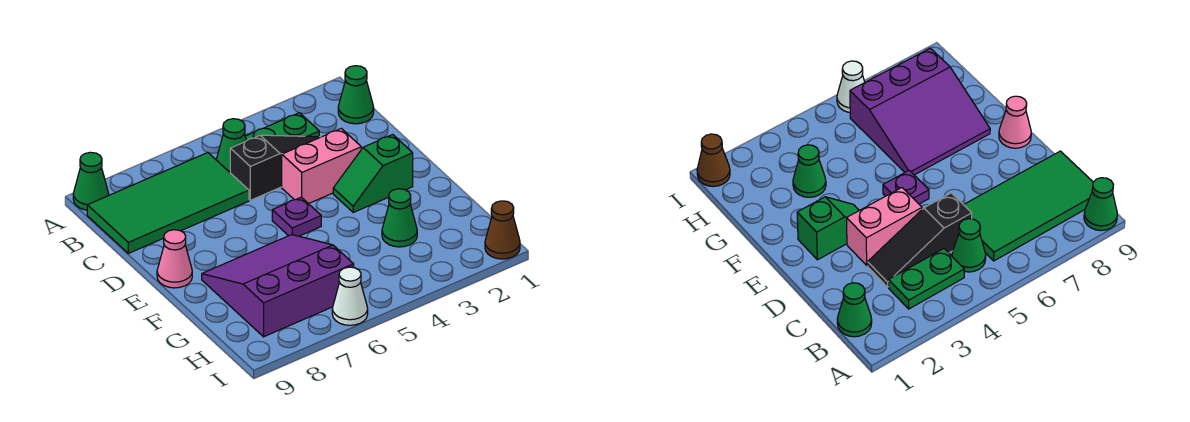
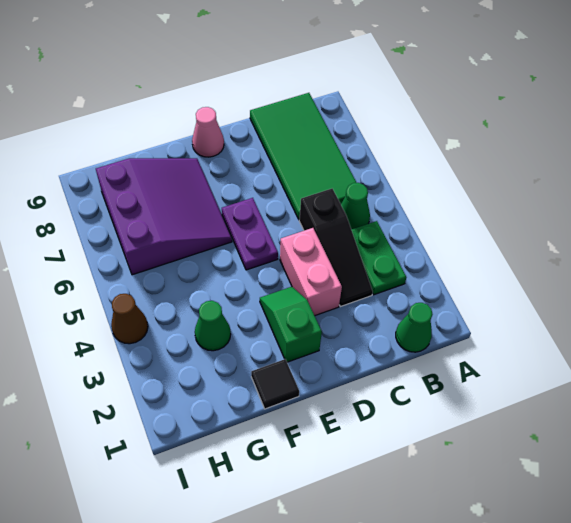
green 1x1 cone [73,152,109,210] -> none
purple 1x1 plate [272,197,321,236] -> purple 1x2 plate [222,198,278,270]
none -> black 1x1 tile [251,359,299,409]
brown 1x1 cone [485,201,520,259] -> brown 1x1 cone moved to [111,294,148,344]
white 1x1 cone [332,267,368,325] -> none

